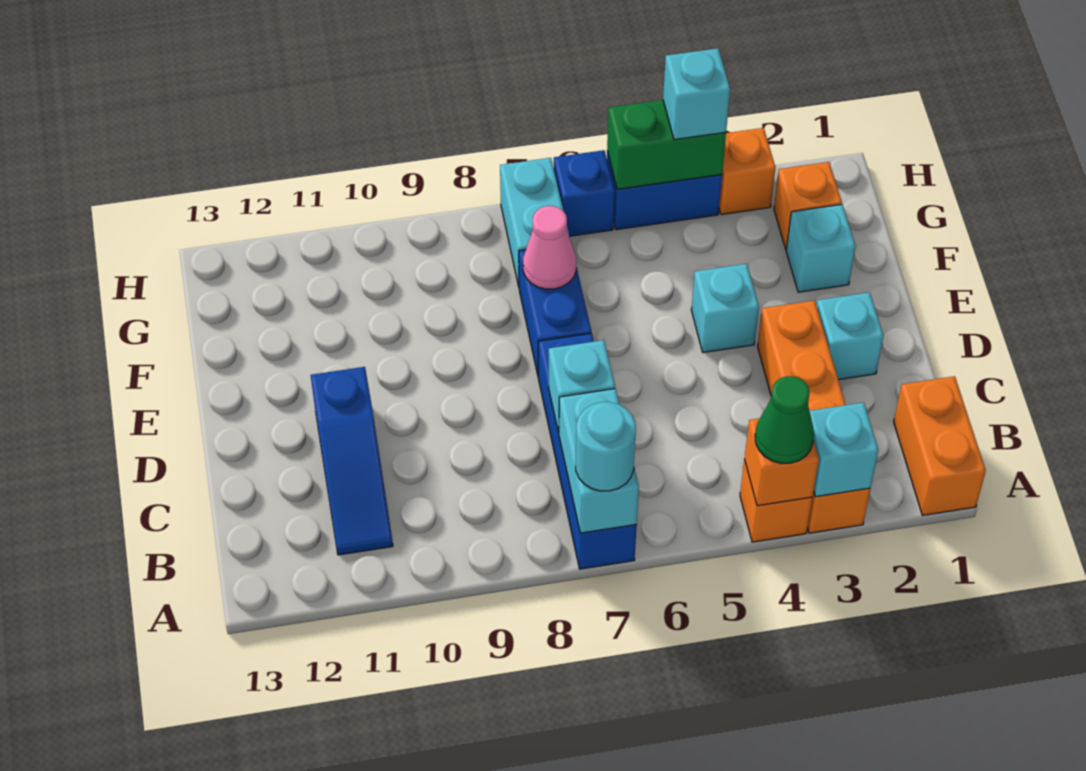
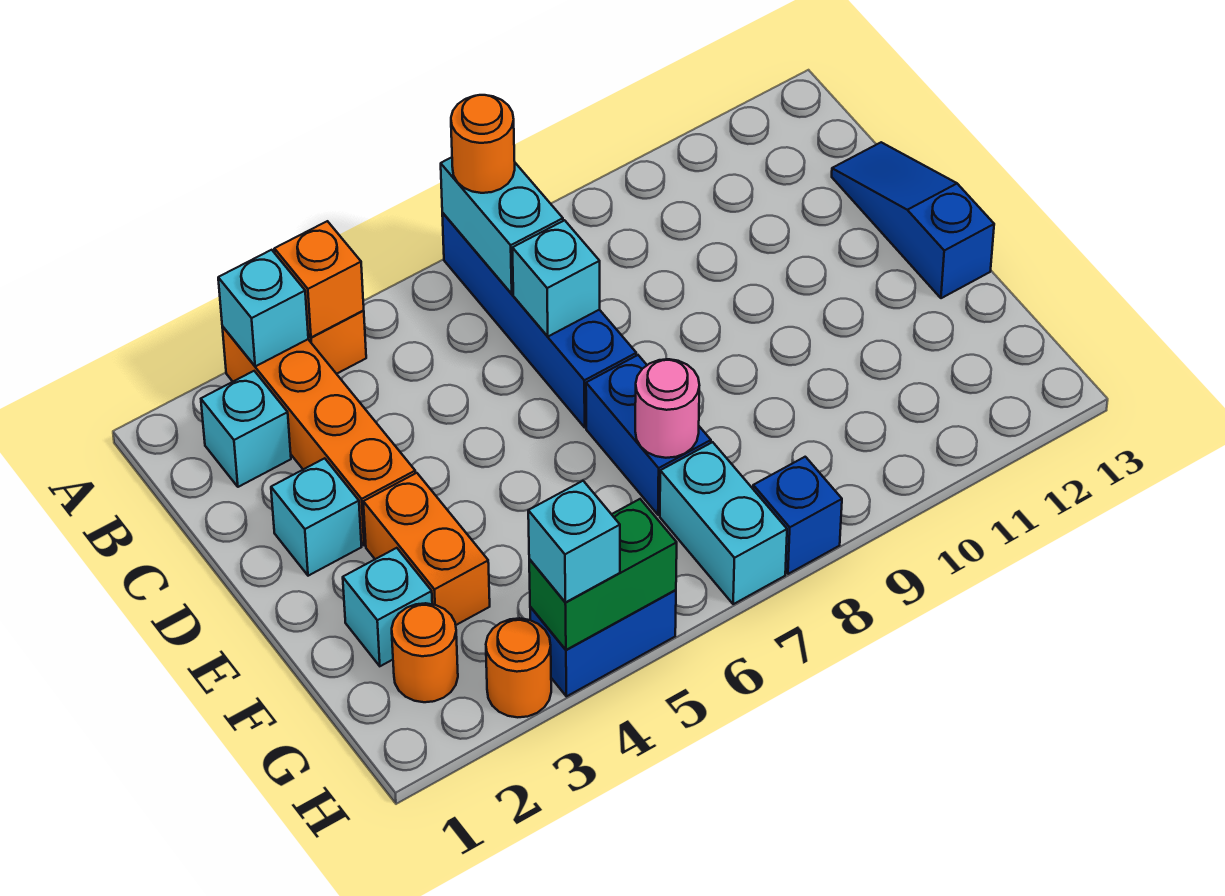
orange 1x2 brick [894,376,986,515] -> orange 1x2 brick moved to [363,473,490,625]
green 1x1 cone [755,376,814,463] -> none
cyan 1x1 round brick [576,402,636,491] -> orange 1x1 round brick [451,95,515,193]
blue 1x3 slope [311,367,393,555] -> blue 1x3 slope moved to [832,142,994,298]
cyan 1x1 brick [691,264,759,353] -> cyan 1x1 brick moved to [201,371,291,487]
pink 1x1 cone [523,206,576,289] -> pink 1x1 round brick [635,359,699,458]
orange 1x1 brick [774,162,842,249] -> orange 1x1 round brick [392,603,458,702]
orange 1x1 brick [719,128,776,215] -> orange 1x1 round brick [486,618,551,717]
blue 1x1 brick [554,150,615,236] -> blue 1x1 brick moved to [753,457,842,574]

